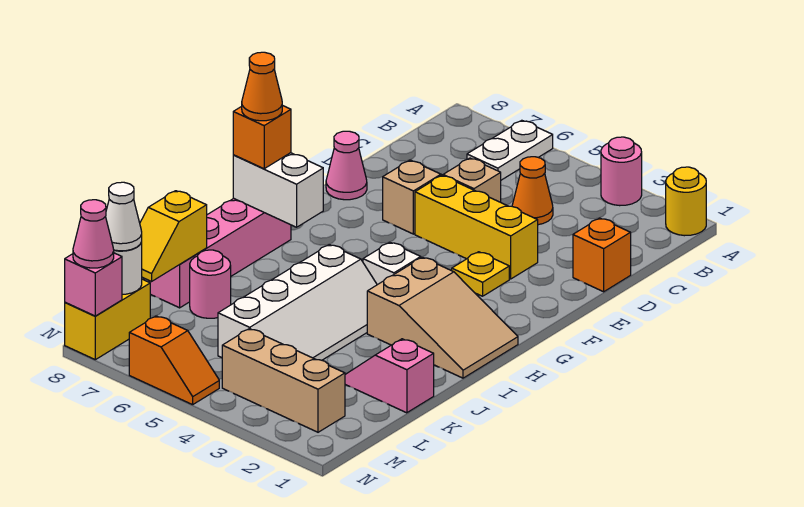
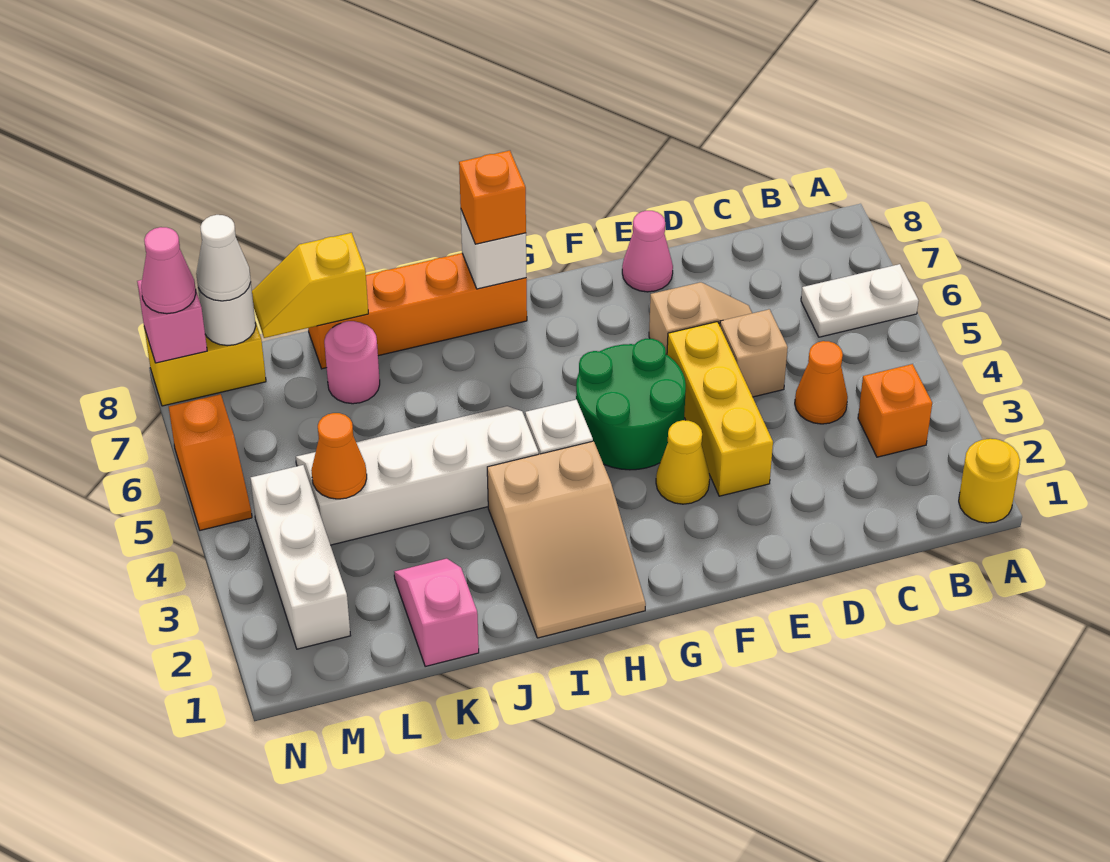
pink 1x1 round brick [601,137,642,206] -> none
orange 1x1 brick [573,218,631,292] -> orange 1x1 brick moved to [858,364,932,457]
yellow 1x1 plate [452,252,509,296] -> yellow 1x1 cone [656,420,710,504]
none -> green 2x2 round brick [576,339,686,470]
white 1x2 brick [233,153,323,227] -> white 1x1 brick [461,210,526,289]
pink 1x4 brick [149,198,291,308] -> orange 1x4 brick [308,253,527,369]
orange 1x1 cone [242,52,282,121] -> orange 1x1 cone moved to [311,413,367,499]
white 2x4 slope [218,245,377,360] -> white 2x4 slope turned to [296,406,539,545]
tan 1x3 brick [222,329,345,432] -> white 1x3 brick [251,465,351,649]

